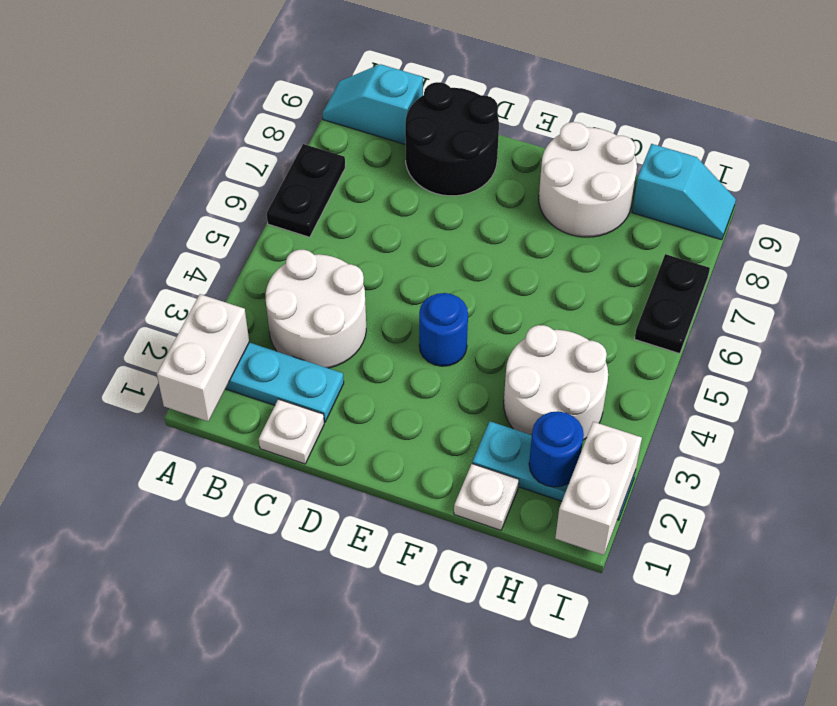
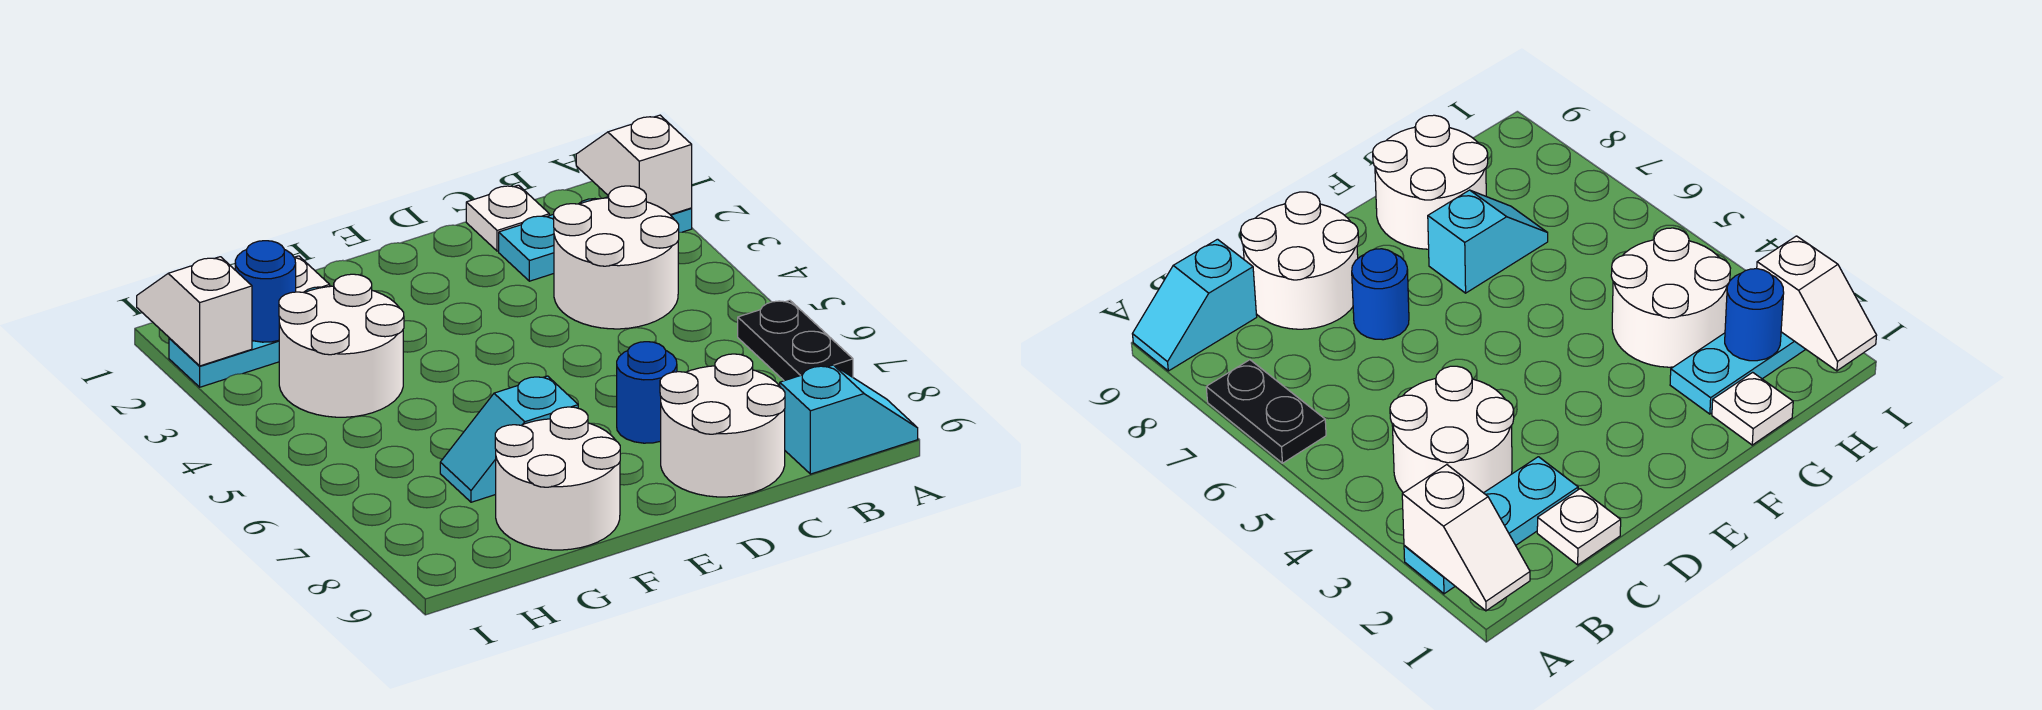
white 1x2 brick [157,294,249,421] -> white 1x2 slope [576,115,692,215]
black 2x2 round brick [405,82,499,196] -> white 2x2 round brick [660,354,785,497]
blue 1x1 round brick [419,293,468,366] -> blue 1x1 round brick moved to [617,342,677,443]
cyan 1x2 slope [632,144,736,240] -> cyan 1x2 slope moved to [440,376,578,502]
white 1x2 brick [555,422,642,555] -> white 1x2 slope [137,257,252,366]
black 1x2 plate [635,254,710,354] -> none

